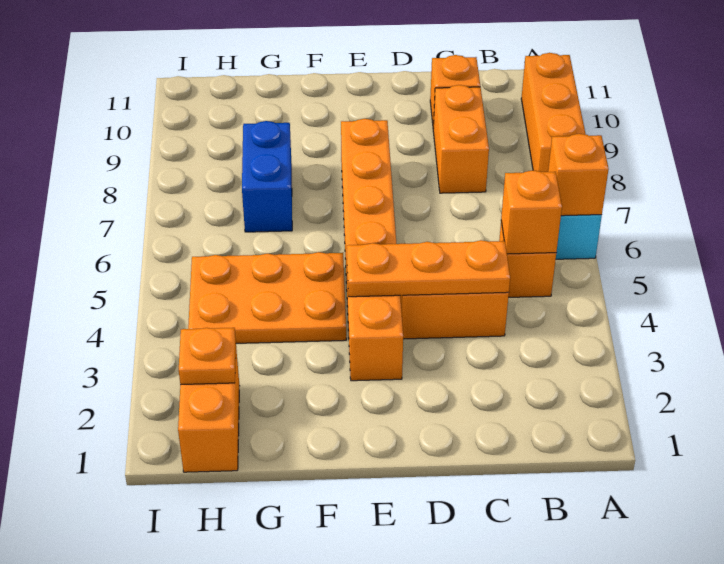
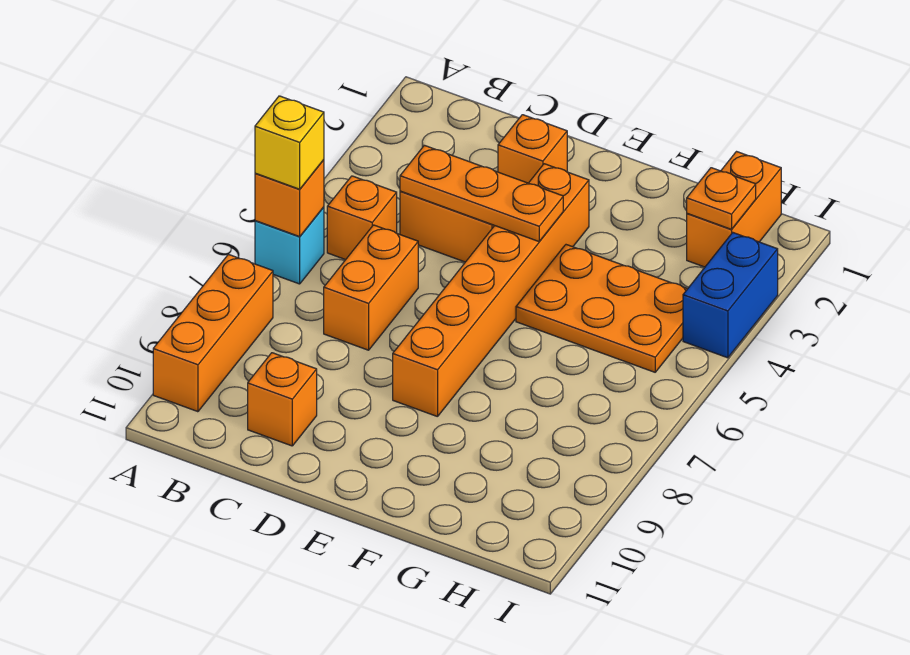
none -> yellow 1x1 brick [255,96,324,189]
orange 1x1 brick [501,170,562,254] -> orange 1x1 brick moved to [498,115,567,183]
orange 1x2 brick [433,85,489,193] -> orange 1x2 brick moved to [324,225,418,350]
blue 1x2 brick [242,121,292,232] -> blue 1x2 brick moved to [683,233,778,358]

